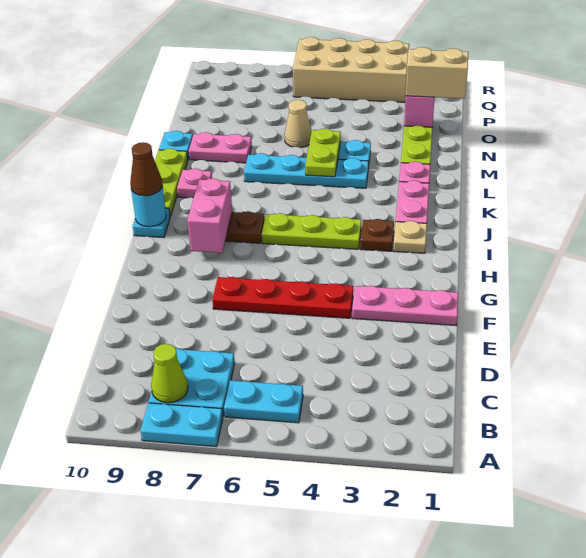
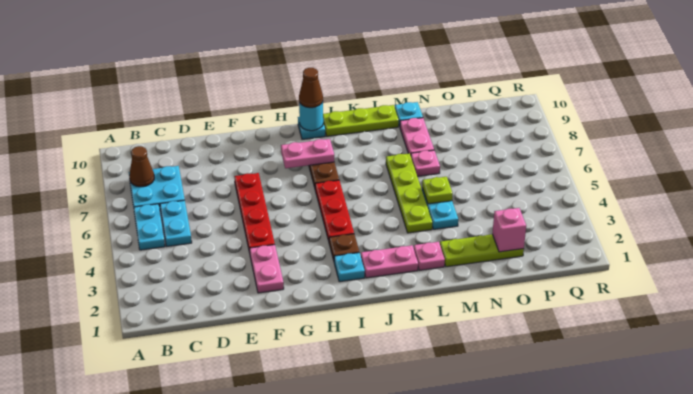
cyan 1x2 plate [141,403,223,447] -> cyan 1x2 plate moved to [160,200,192,246]
lime 1x1 cone [151,344,188,403] -> brown 1x1 cone [129,146,154,187]
pink 1x3 plate [352,286,458,326] -> pink 1x2 plate [250,245,284,293]
pink 1x2 brick [187,178,232,253] -> pink 1x2 plate [281,139,334,168]
tan 1x1 plate [393,221,427,253] -> cyan 1x1 plate [334,253,365,282]
lime 1x3 plate [262,213,361,249] -> red 1x3 plate [315,180,354,241]
pink 1x1 plate [177,169,212,198] -> pink 1x1 plate moved to [411,150,440,176]
cyan 1x4 plate [244,153,369,188] -> lime 1x4 plate [386,153,432,233]
lime 1x2 plate [305,128,341,177] -> lime 1x1 plate [422,177,453,204]
tan 1x1 cone [284,100,312,148] -> none
tan 1x2 brick [406,47,468,99] -> none
tan 2x4 brick [293,37,409,102] -> none

